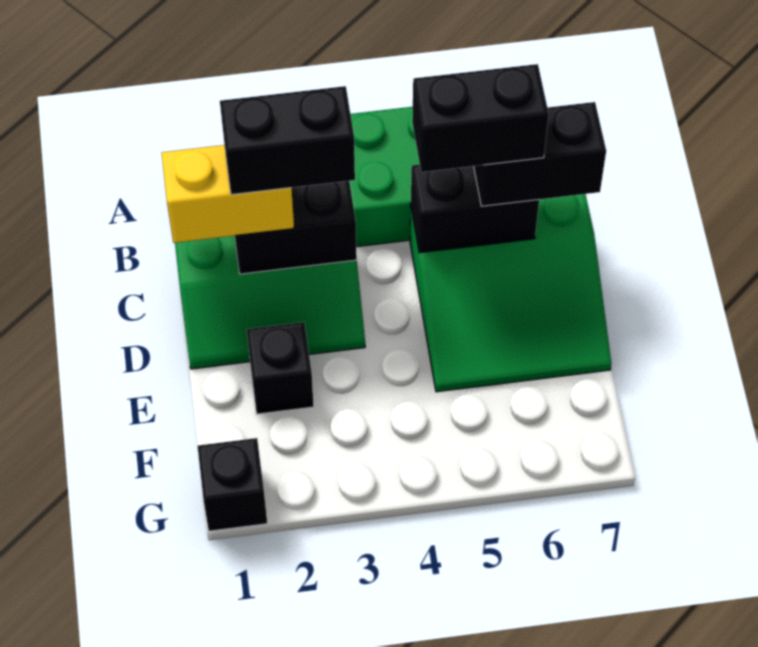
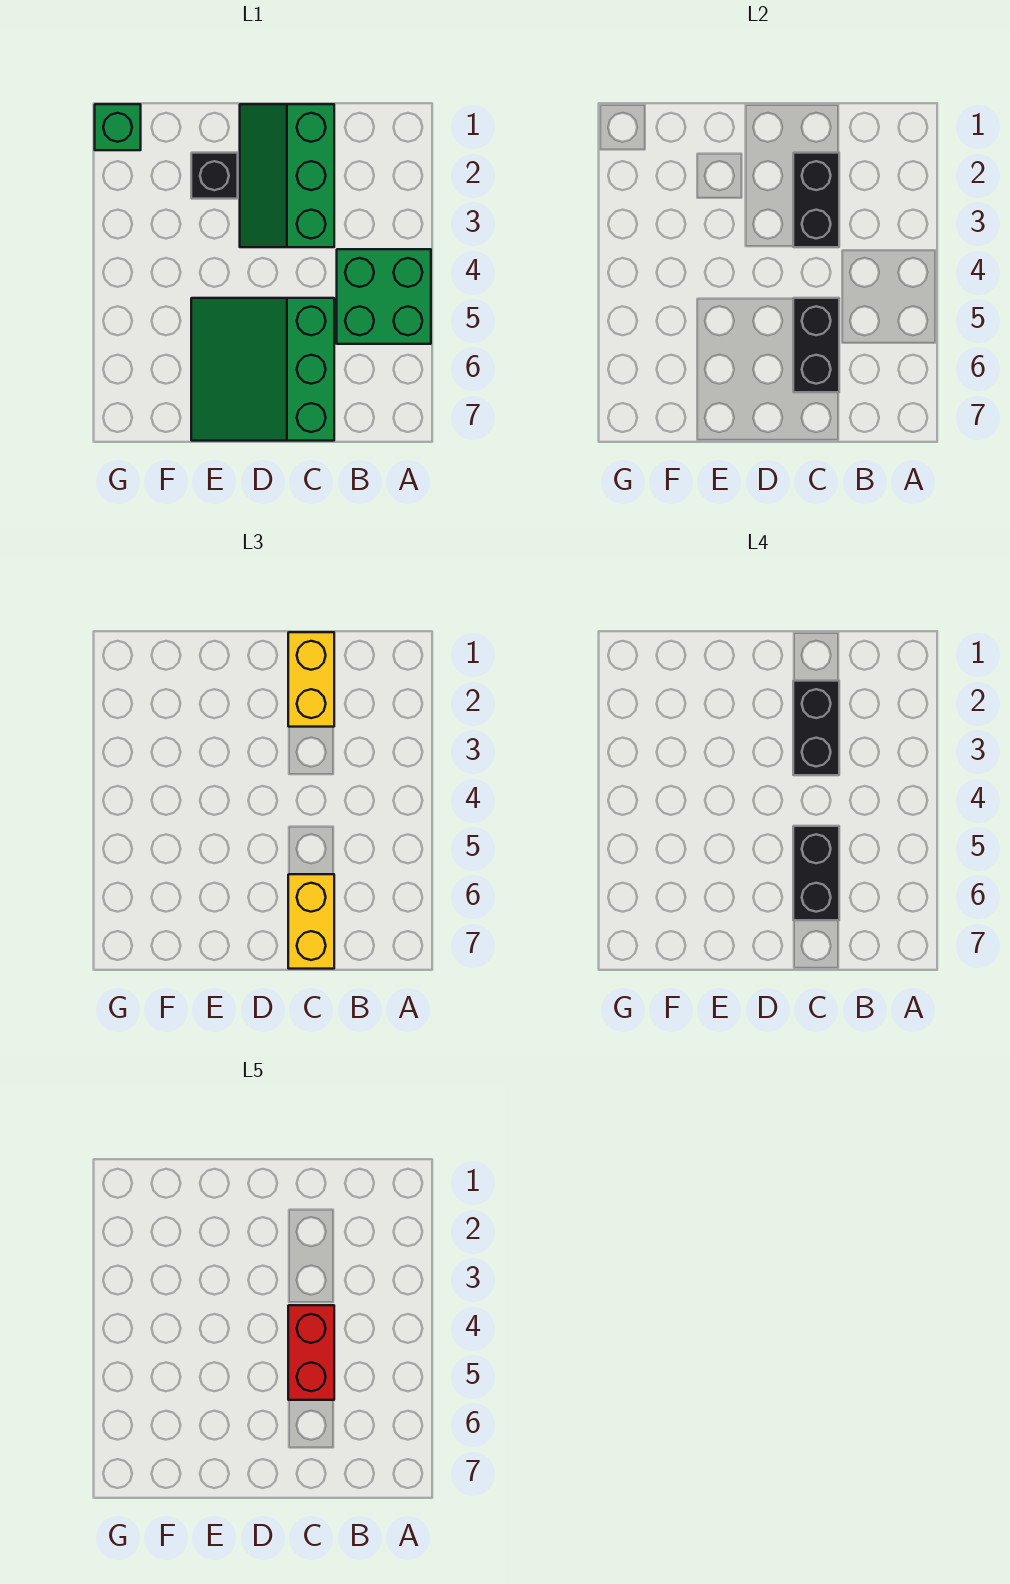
none -> red 1x2 brick [288,1305,334,1400]
black 1x2 brick [474,102,606,206] -> yellow 1x2 brick [288,874,334,969]
black 1x1 brick [198,438,267,531] -> green 1x1 brick [95,104,141,150]

